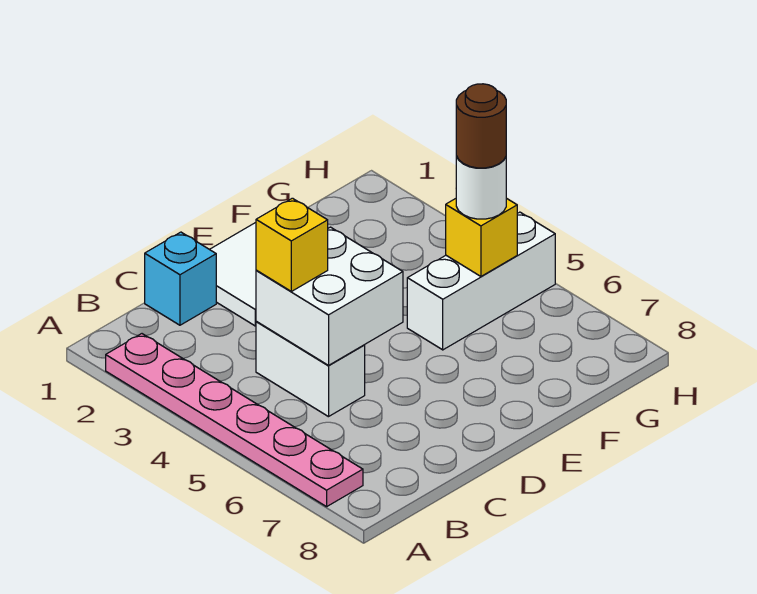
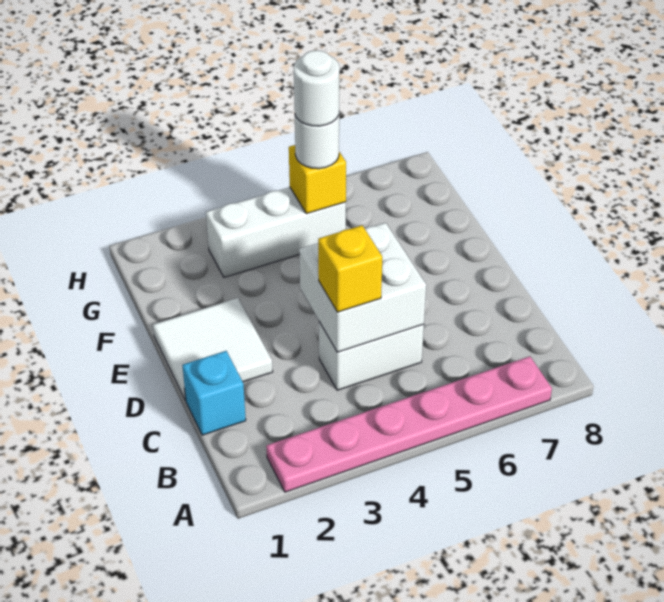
white 1x3 brick [407,212,555,350] -> white 1x3 brick turned to [206,187,346,277]
brown 1x1 round brick [456,84,506,168] -> white 1x1 round brick [294,50,339,126]

